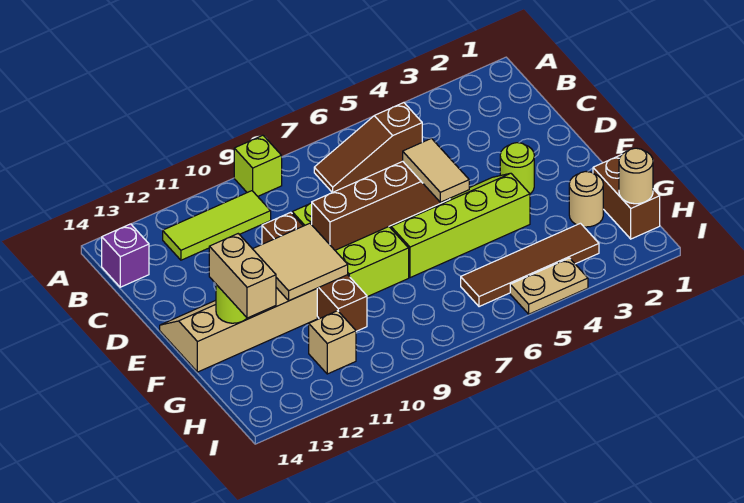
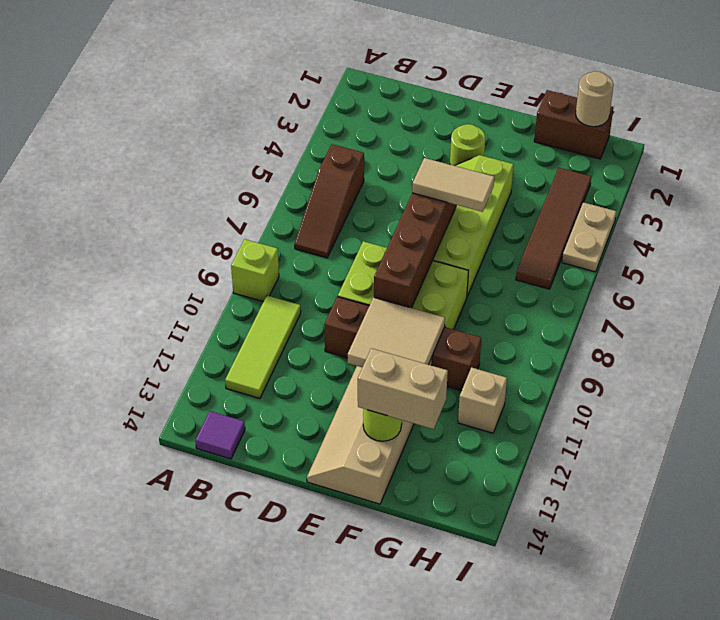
purple 1x1 brick [102,224,149,287] -> purple 1x1 tile [195,411,245,459]
tan 1x1 round brick [569,172,603,227] -> none

